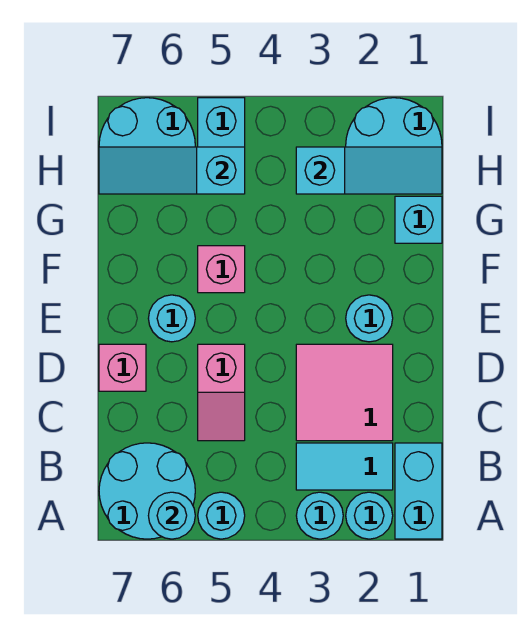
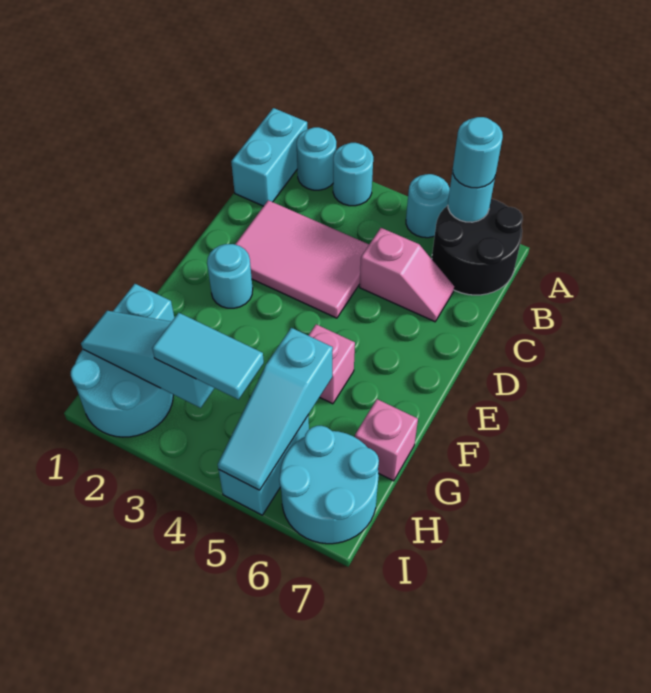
cyan 2x2 round brick [99,443,195,539] -> black 2x2 round brick [432,199,523,295]
cyan 1x2 tile [296,443,393,490] -> cyan 1x2 tile moved to [152,313,264,400]
pink 2x2 tile [296,344,393,441] -> pink 2x3 tile [235,200,369,318]
pink 1x2 slope [198,344,245,441] -> pink 1x2 slope turned to [360,228,454,322]
pink 1x1 brick [99,344,146,391] -> pink 1x1 brick moved to [355,399,418,481]
cyan 1x1 round brick [148,295,195,342] -> cyan 1x1 round brick moved to [453,117,503,188]
cyan 1x3 slope [99,147,245,194] -> cyan 1x3 slope turned to [218,328,333,490]

